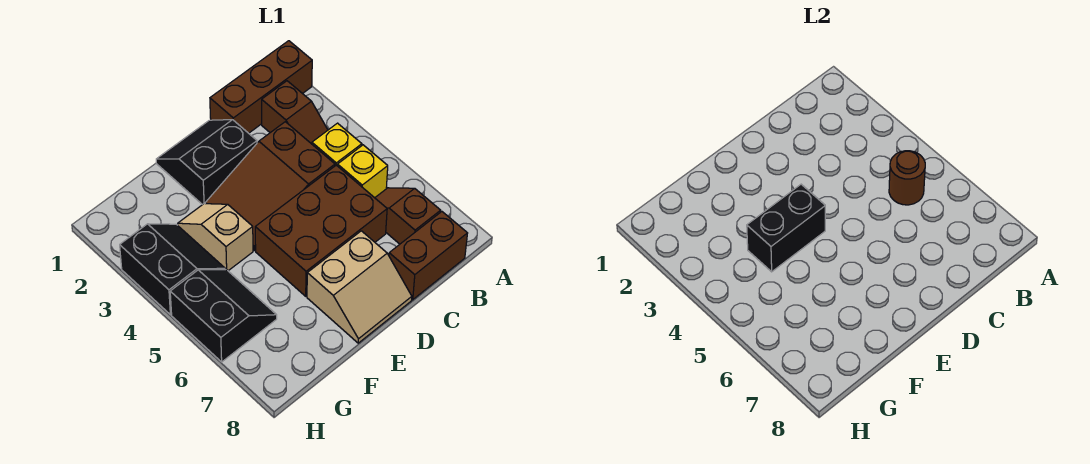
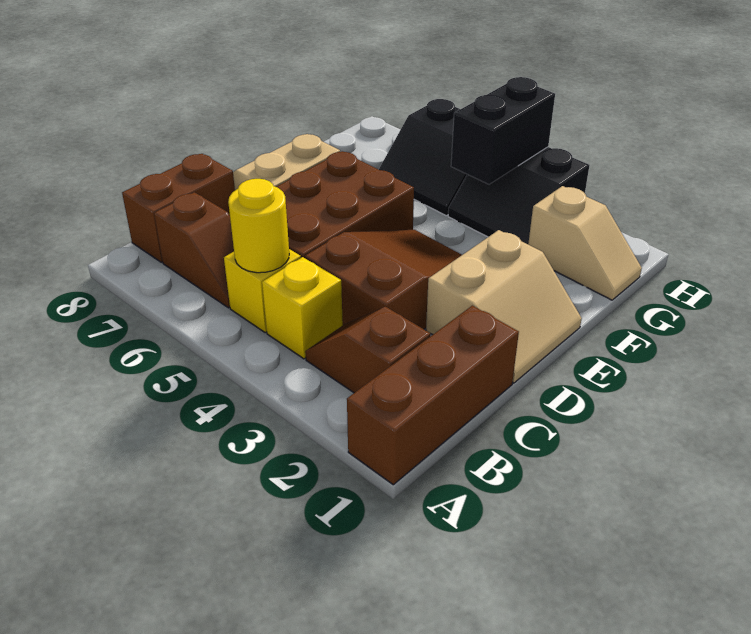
brown 1x1 round brick [889,151,925,205] -> yellow 1x1 round brick [228,179,289,273]
black 2x2 slope [156,120,257,205] -> tan 2x2 slope [426,230,582,383]
black 1x2 brick [747,184,825,272] -> black 1x2 brick moved to [451,77,555,184]
tan 1x2 slope [178,204,253,271] -> tan 1x2 slope moved to [528,186,642,300]

